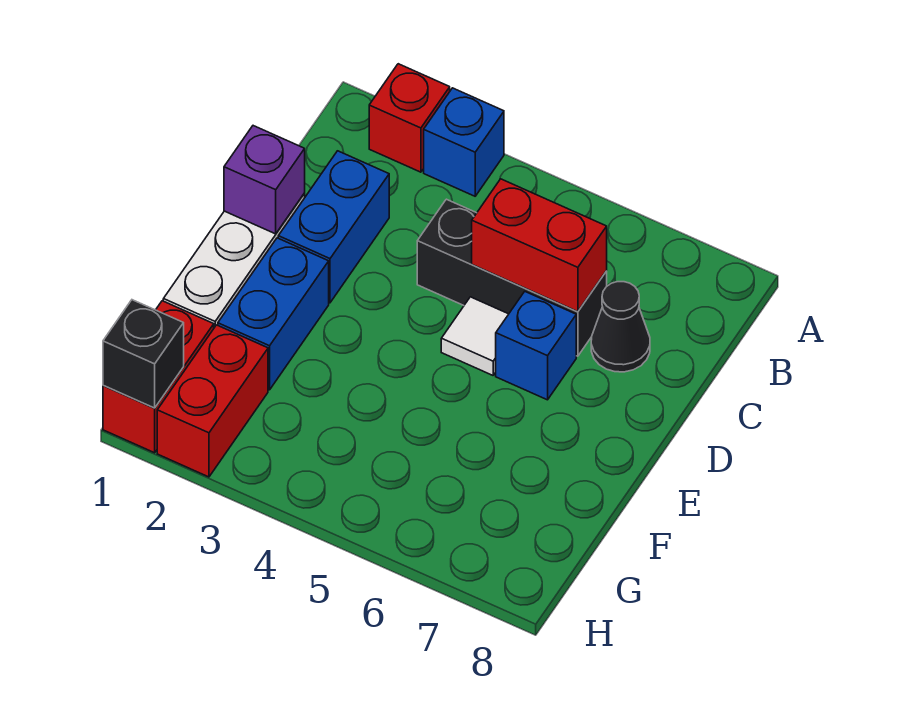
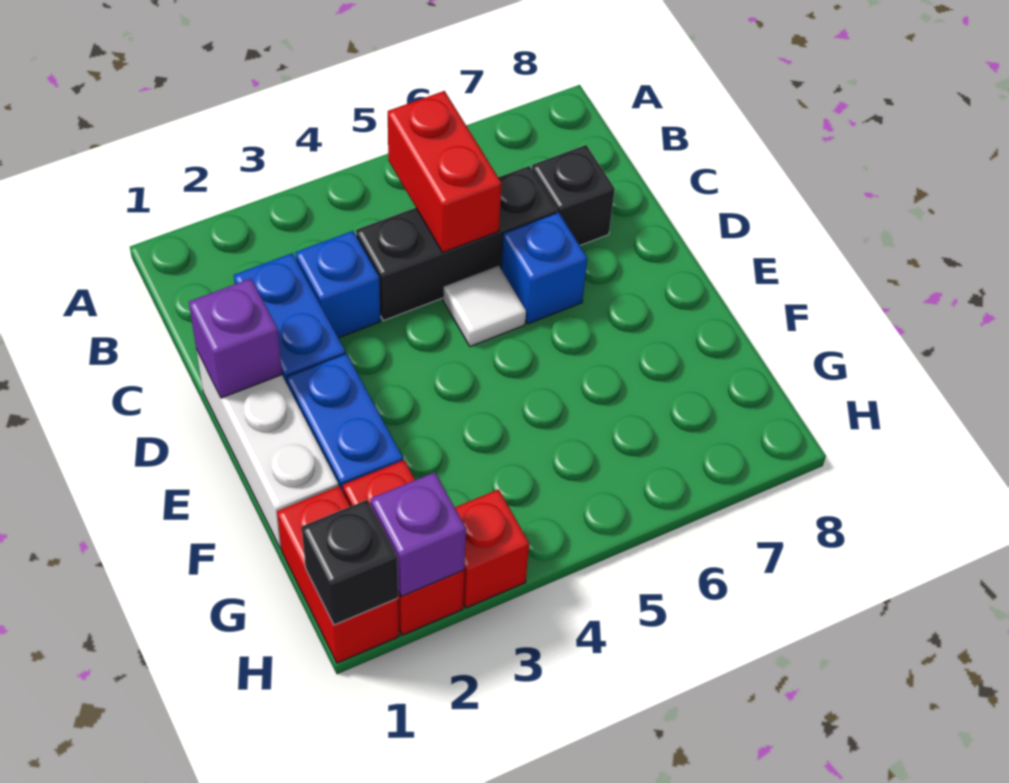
red 1x1 brick [369,64,450,172] -> red 1x1 brick moved to [455,489,529,608]
blue 1x1 brick [424,88,504,196] -> blue 1x1 brick moved to [295,231,380,338]
red 1x2 brick [472,179,607,312] -> red 1x2 brick turned to [388,91,502,253]
black 1x1 cone [591,282,650,372] -> black 1x1 brick [532,145,615,245]
none -> purple 1x1 brick [371,472,466,596]

